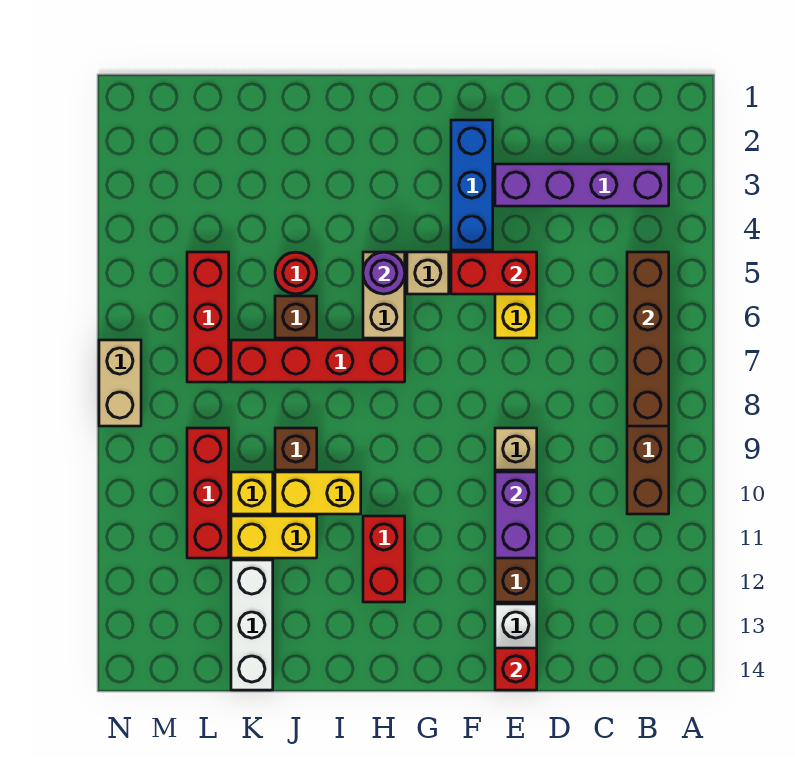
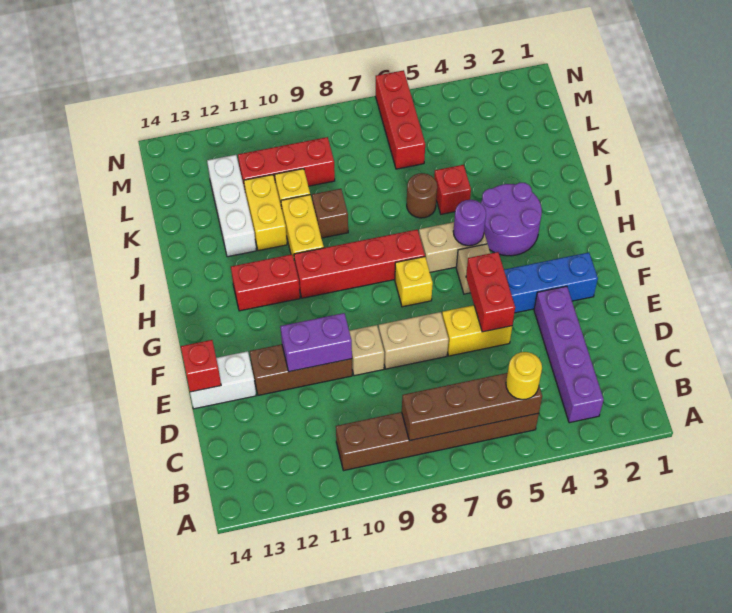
none -> yellow 1x1 round brick [506,352,542,400]
none -> yellow 1x1 brick [395,257,433,307]
none -> purple 2x2 round brick [481,183,542,256]
red 1x4 brick [231,340,405,382] -> red 1x4 brick turned to [294,230,425,298]
red 1x1 round brick [275,252,317,294] -> red 1x1 brick [434,165,471,214]
brown 1x1 brick [275,296,317,338] -> brown 1x1 round brick [407,173,437,218]
white 1x3 brick [231,560,273,690] -> white 1x3 brick turned to [207,155,256,257]
red 1x3 brick [187,252,229,382] -> red 1x3 brick turned to [376,70,425,169]
tan 1x2 brick [99,340,141,426] -> tan 1x2 brick moved to [379,312,449,369]

